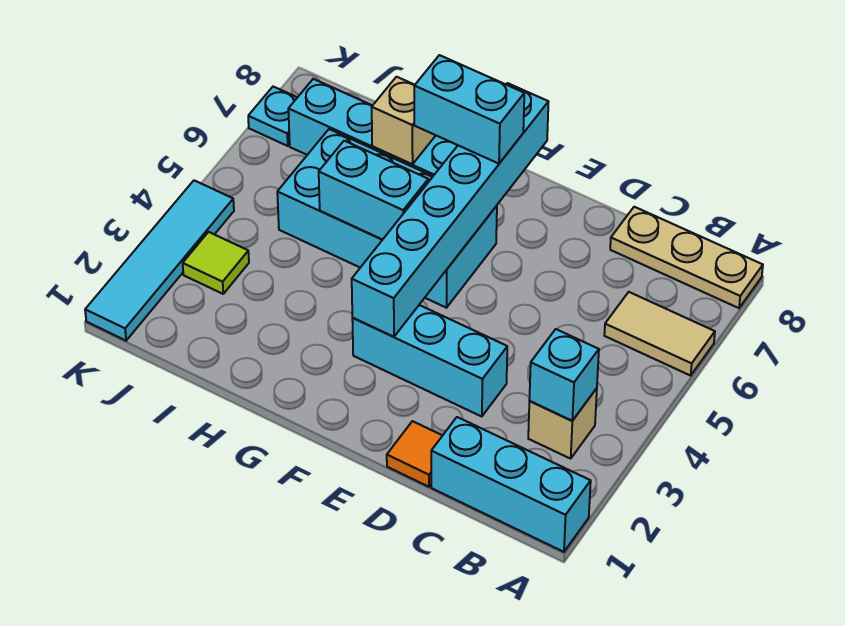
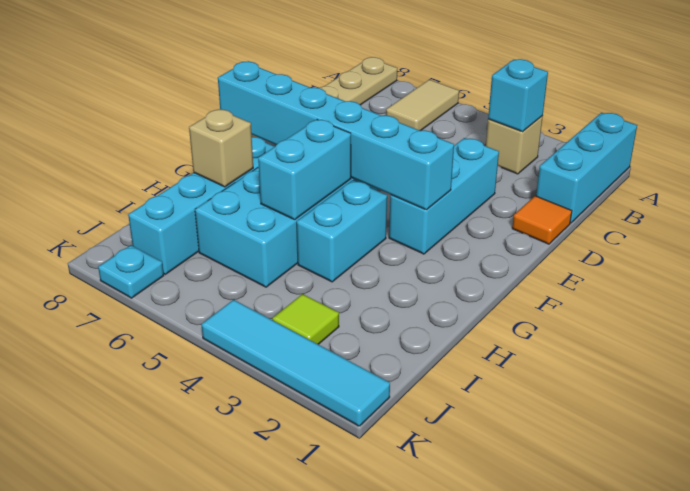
cyan 1x2 brick [414,55,524,164] -> cyan 1x2 brick moved to [297,180,387,282]

